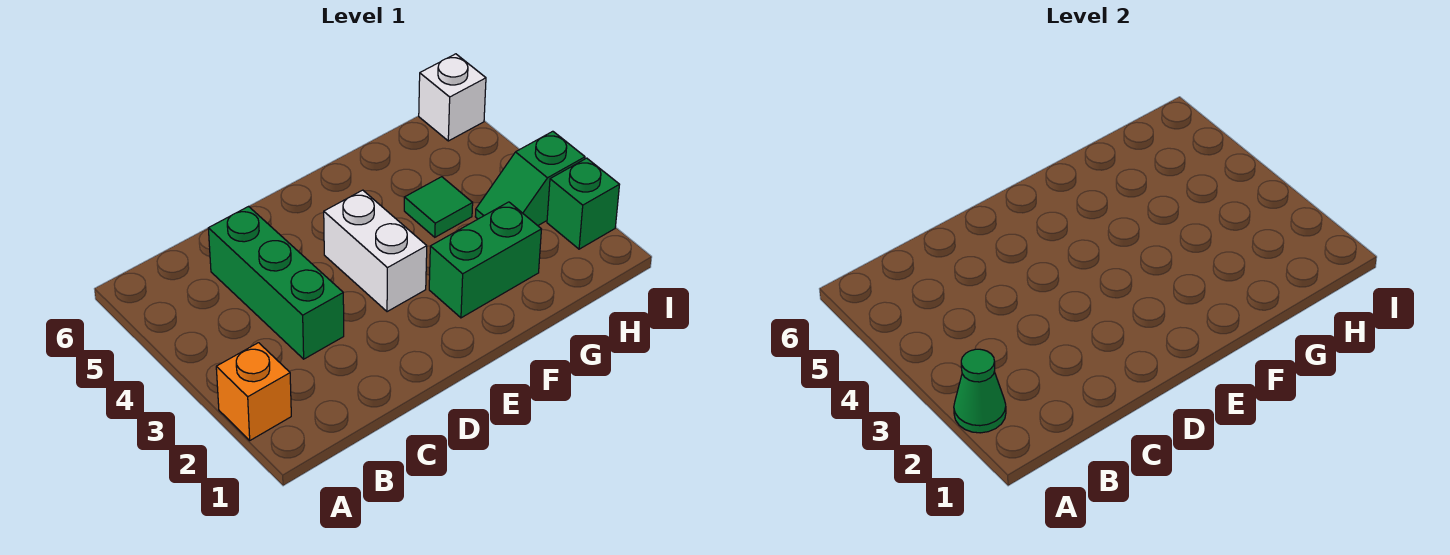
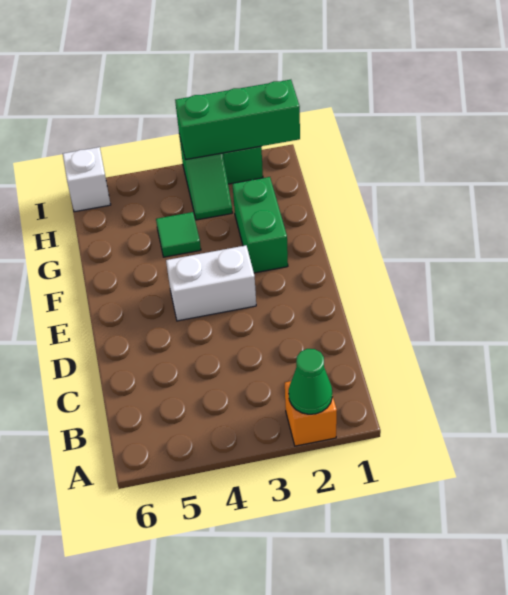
green 1x3 brick [208,206,344,359] -> green 1x3 brick moved to [175,80,300,160]

